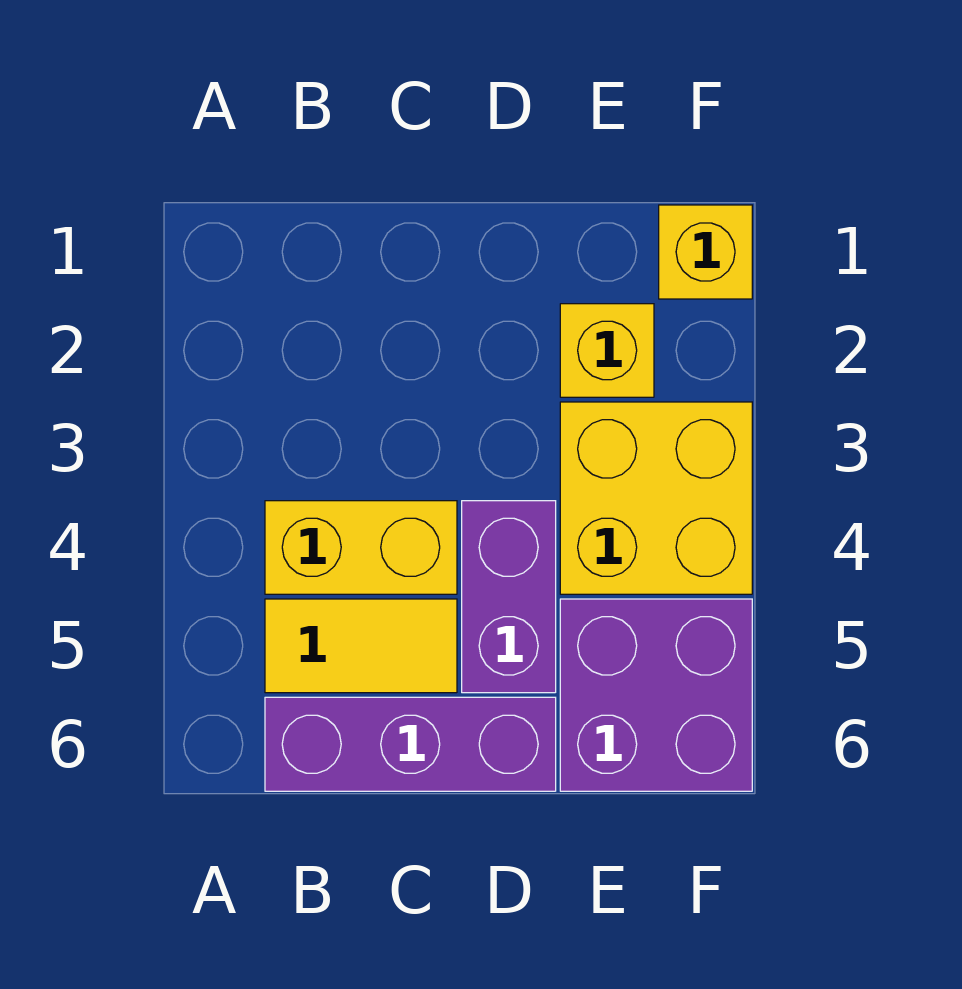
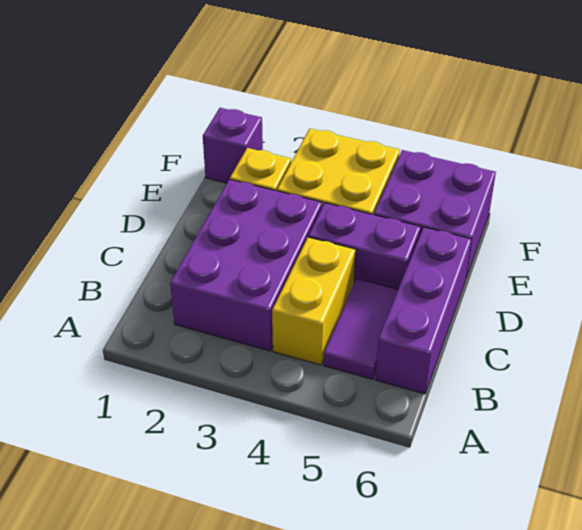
none -> purple 2x3 brick [170,179,322,351]
yellow 1x2 tile [265,599,457,693] -> purple 1x2 tile [324,279,398,379]
yellow 1x1 brick [659,205,752,299] -> purple 1x1 brick [203,108,263,183]

